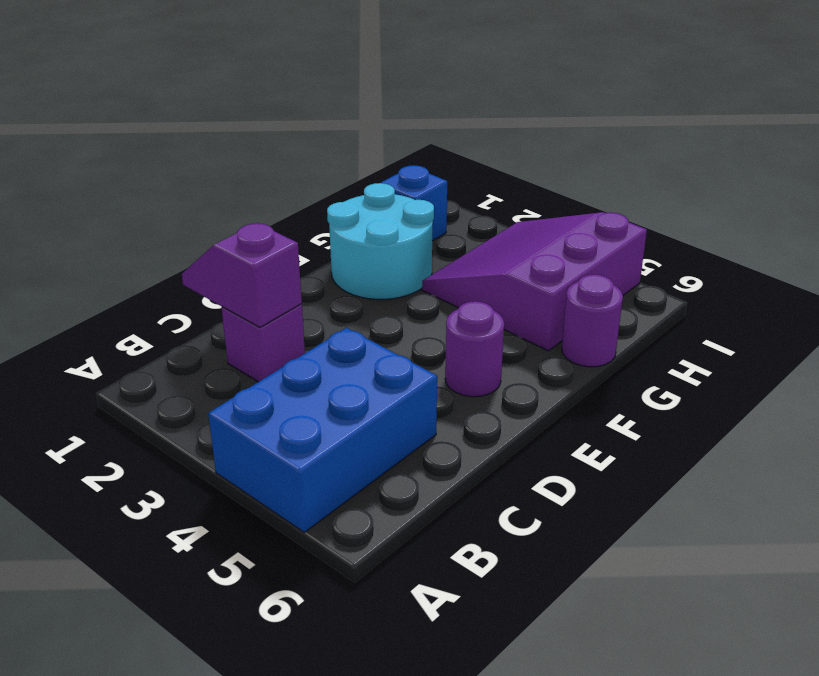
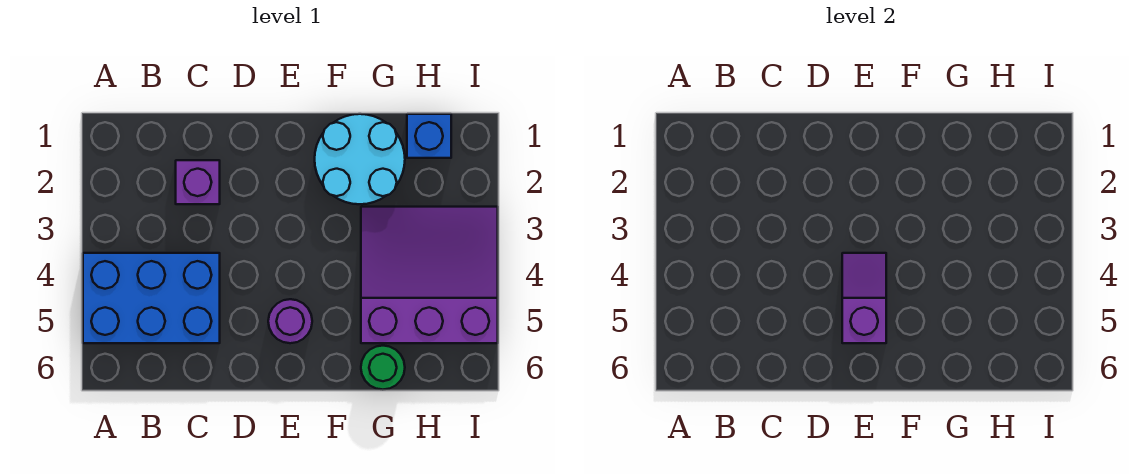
purple 1x2 slope [182,223,302,328] -> purple 1x2 slope moved to [842,253,886,343]
purple 1x1 round brick [562,275,623,367] -> green 1x1 round brick [361,346,405,390]

